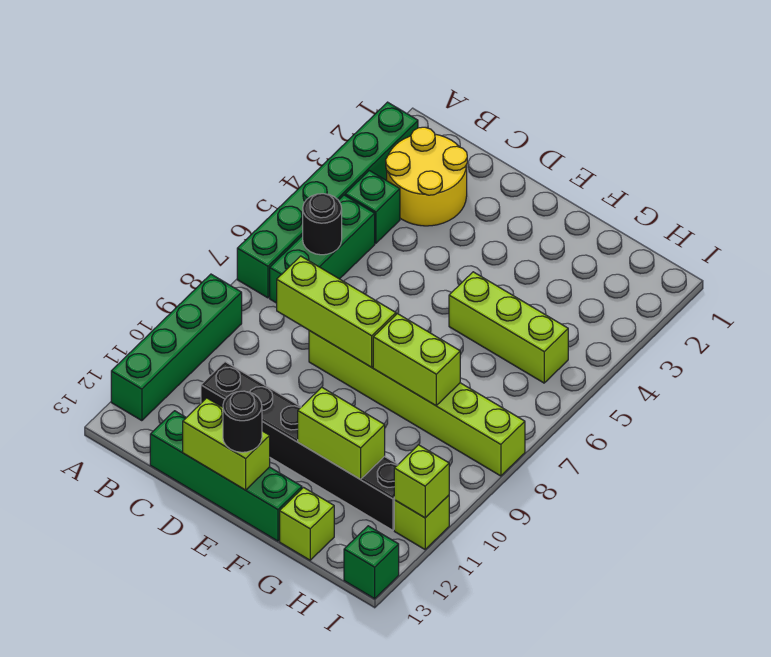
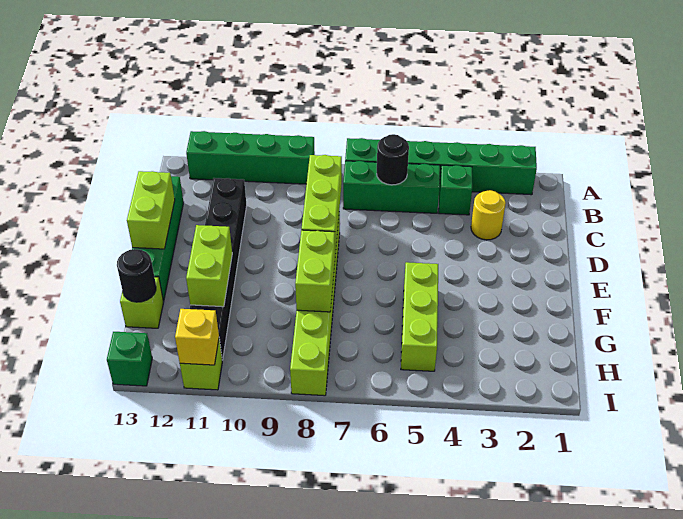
yellow 2x2 round brick [386,127,467,226] -> yellow 1x1 round brick [471,190,506,240]
black 1x1 round brick [223,391,262,452] -> black 1x1 round brick moved to [117,249,156,302]
lime 1x1 brick [394,445,449,518] -> yellow 1x1 brick [175,309,219,365]

